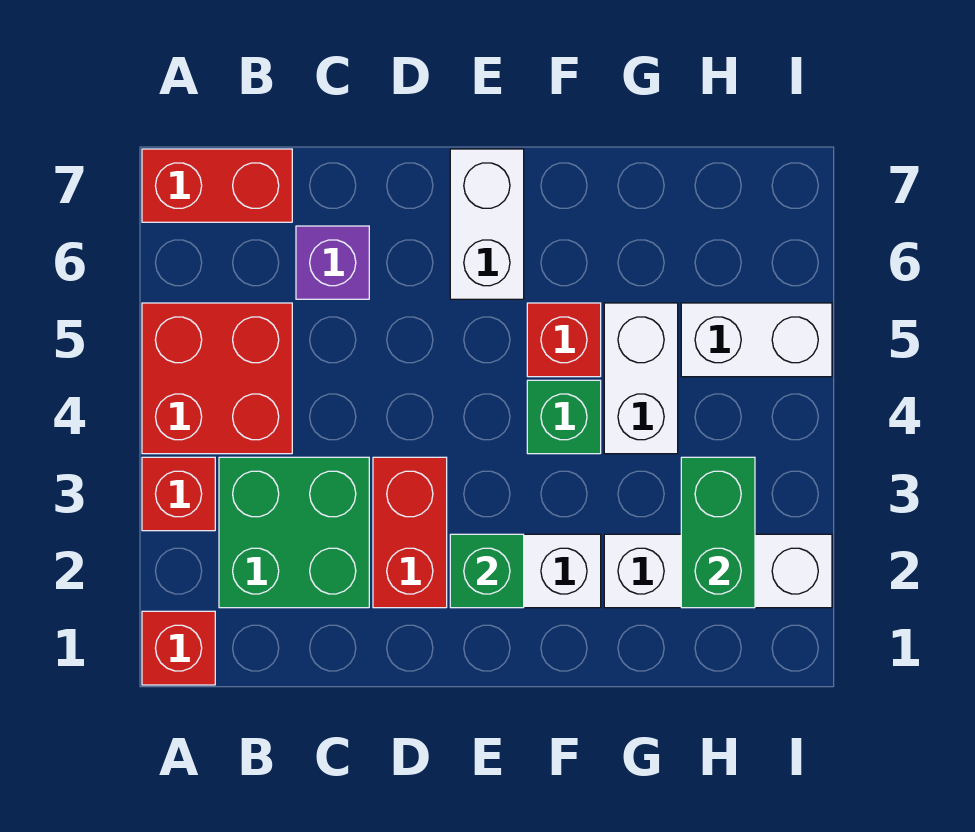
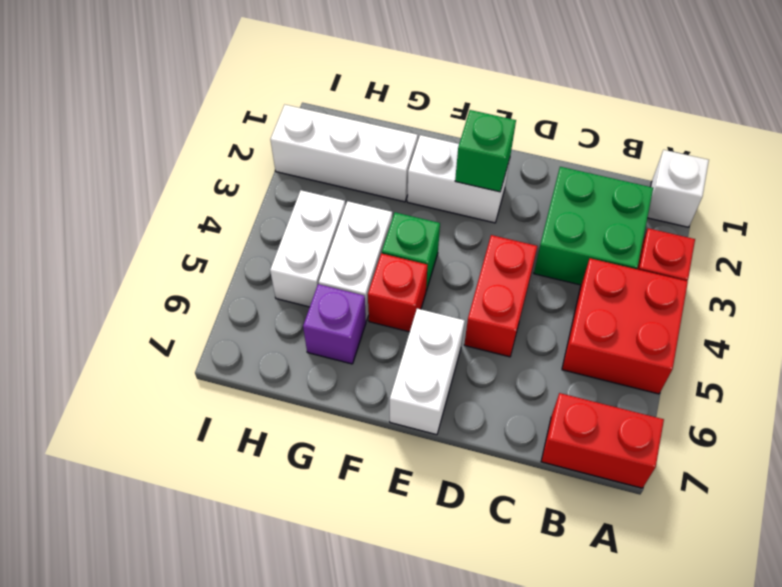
red 1x1 brick [142,611,215,685] -> white 1x1 brick [648,150,709,227]
purple 1x1 brick [296,226,369,299] -> purple 1x1 brick moved to [303,284,366,364]
red 1x2 brick [373,457,447,608] -> red 1x2 brick moved to [464,235,537,357]
green 1x2 brick [681,457,755,608] -> none
white 1x2 brick [681,303,832,377] -> white 1x2 brick turned to [270,190,345,307]

